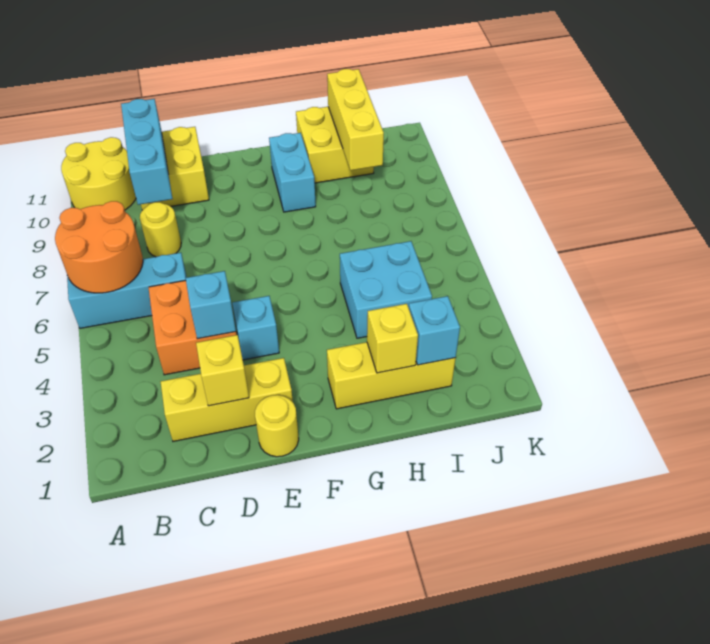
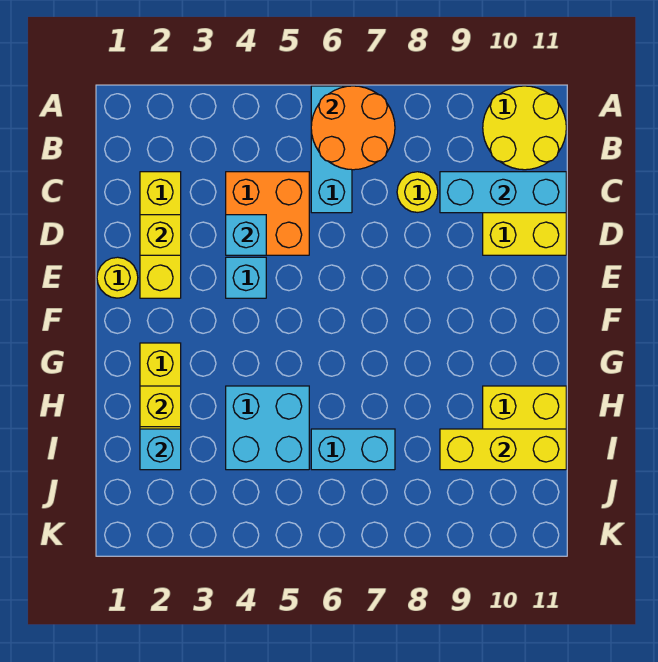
cyan 1x2 brick [269,133,316,212] -> cyan 1x2 brick moved to [311,429,395,470]

